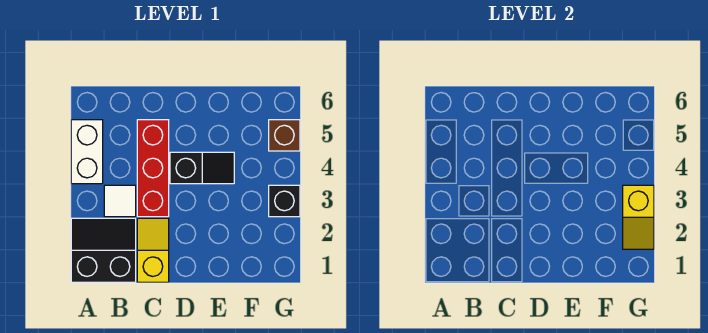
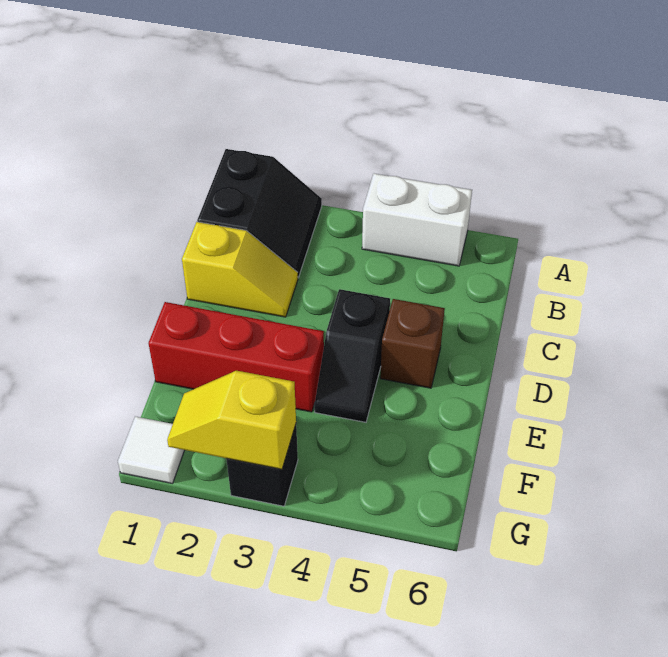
white 1x1 tile [104,185,136,217] -> white 1x1 tile moved to [118,416,185,484]
red 1x3 brick [137,120,169,217] -> red 1x3 brick moved to [148,302,324,412]
brown 1x1 brick [269,120,300,151] -> brown 1x1 brick moved to [380,299,445,388]

